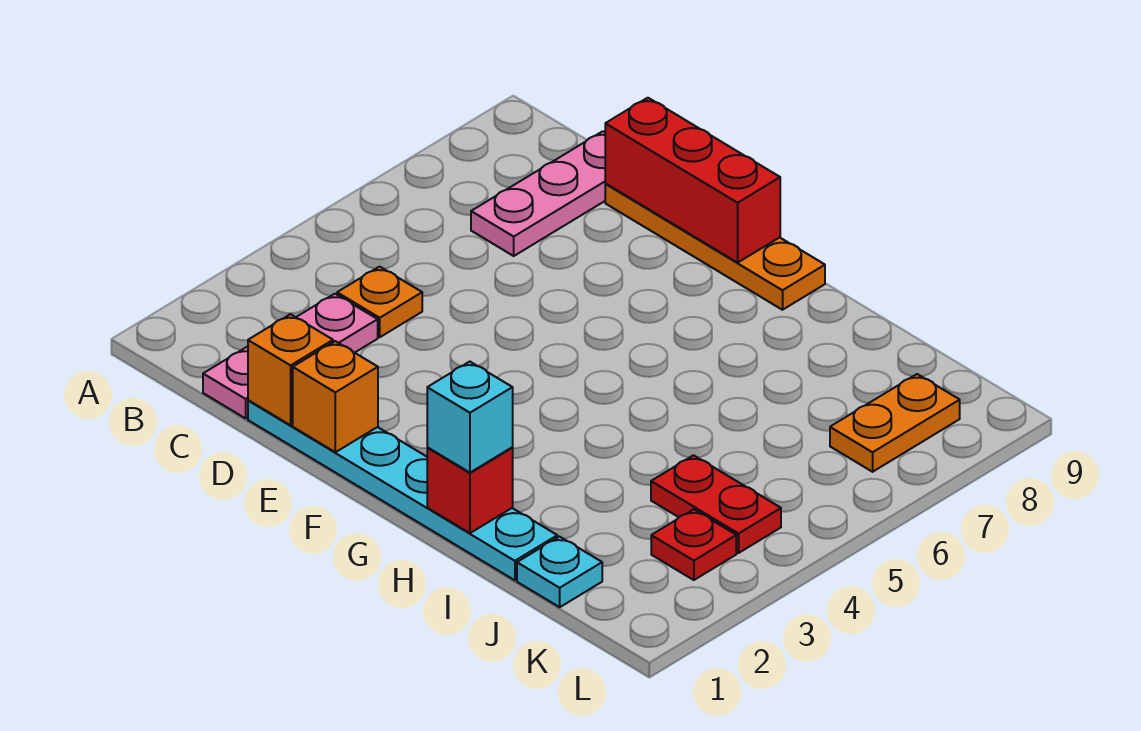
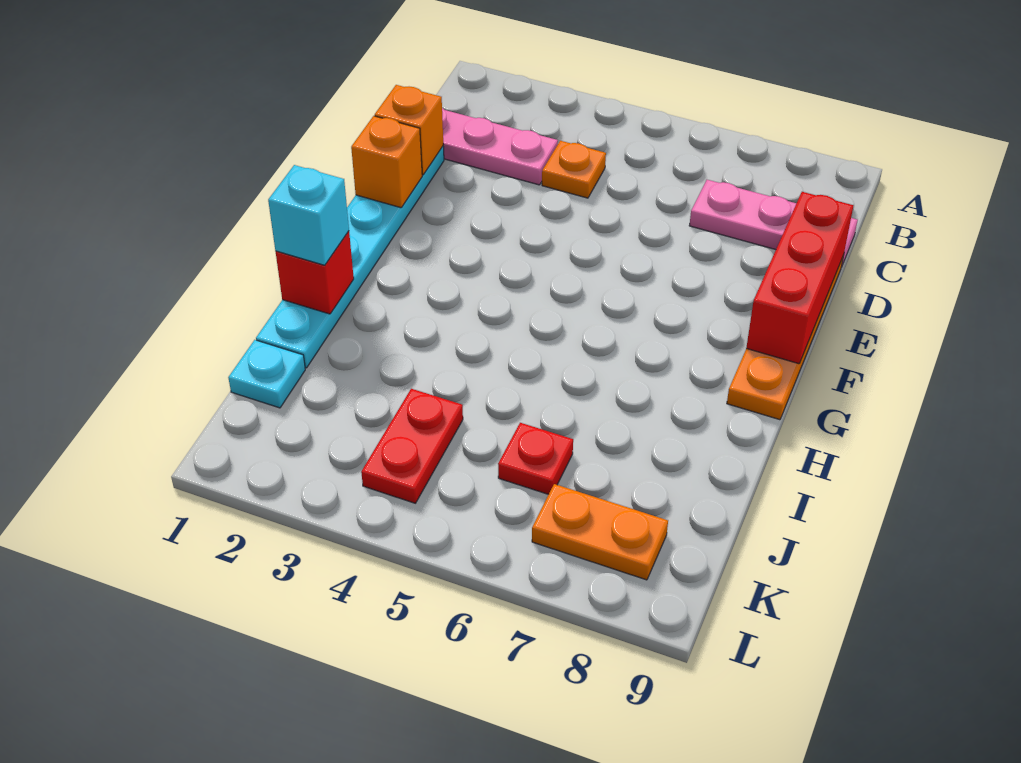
red 1x1 plate [651,509,736,580] -> red 1x1 plate moved to [498,423,573,494]

